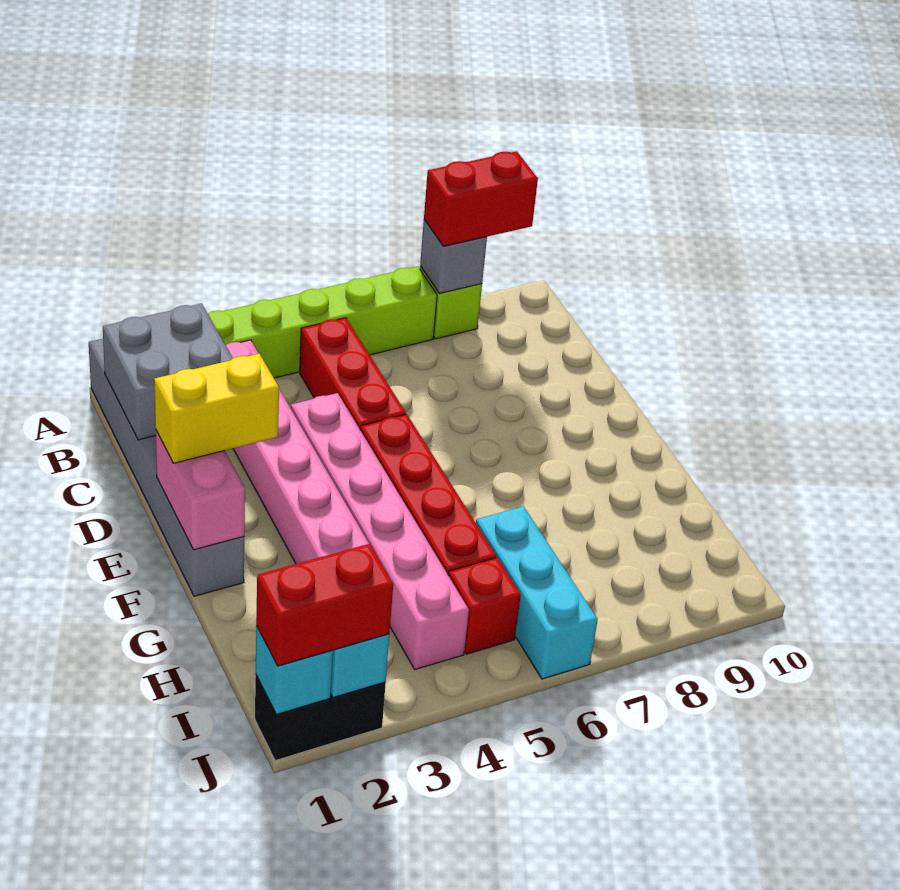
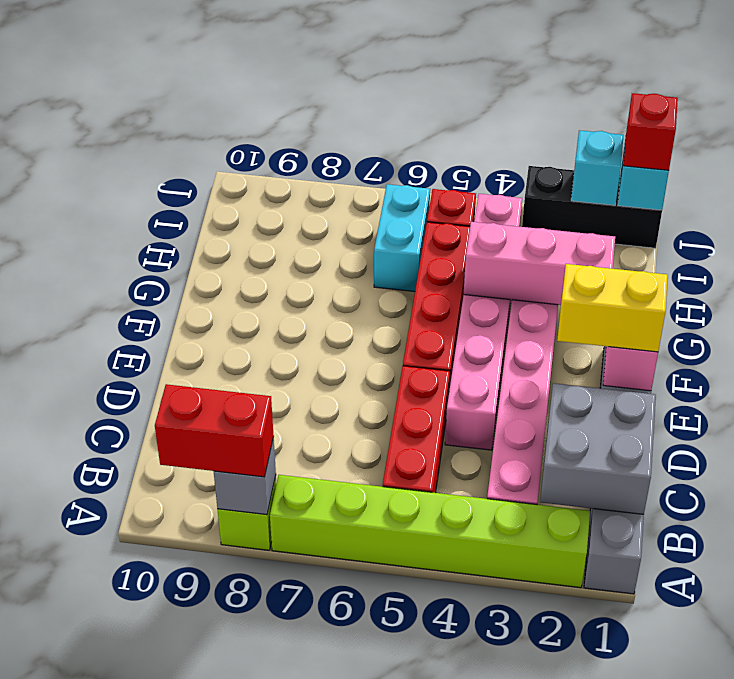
none -> pink 1x3 brick [464,222,615,305]
cyan 1x3 brick [476,506,598,679] -> cyan 1x2 brick [374,184,430,292]
black 1x2 brick [255,676,386,761] -> black 1x3 brick [522,166,662,248]
red 1x2 brick [256,544,393,666] -> red 1x1 brick [623,93,678,170]

